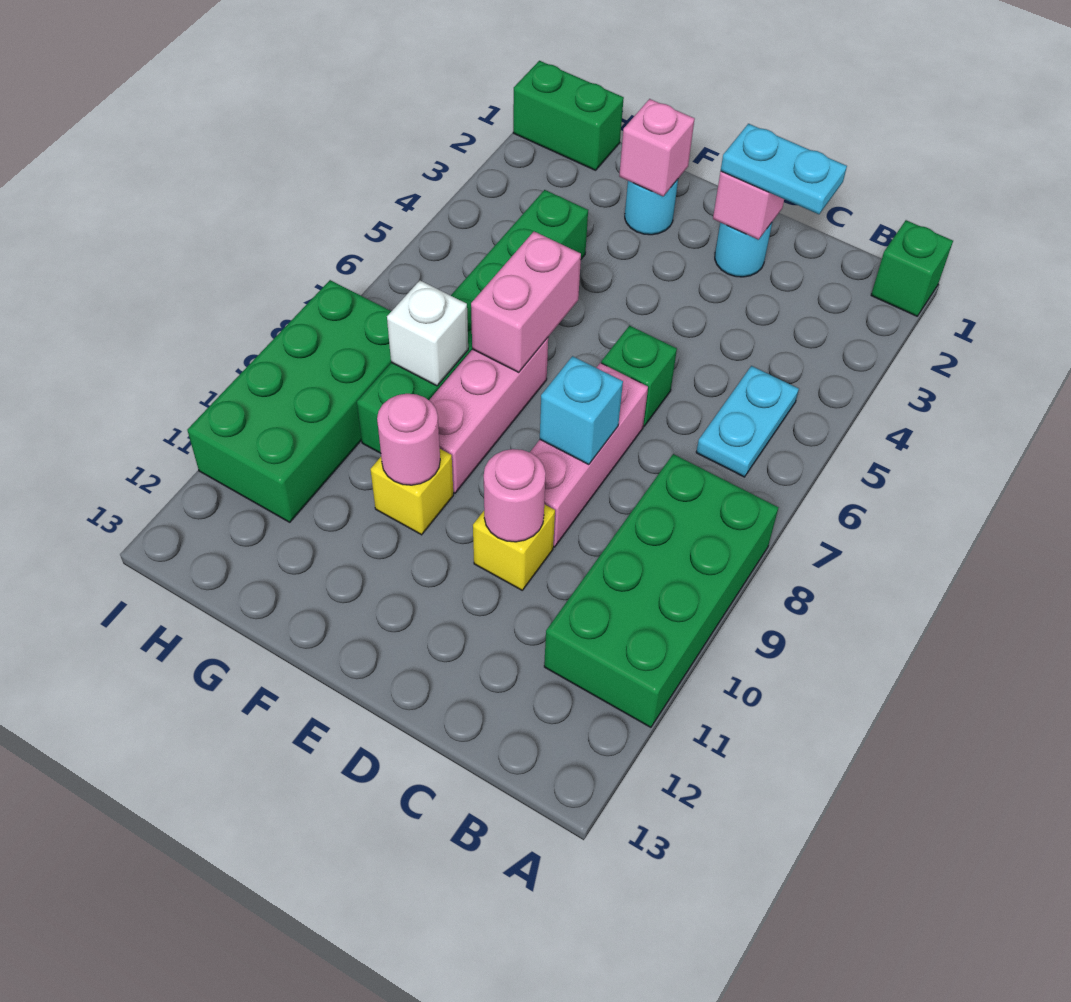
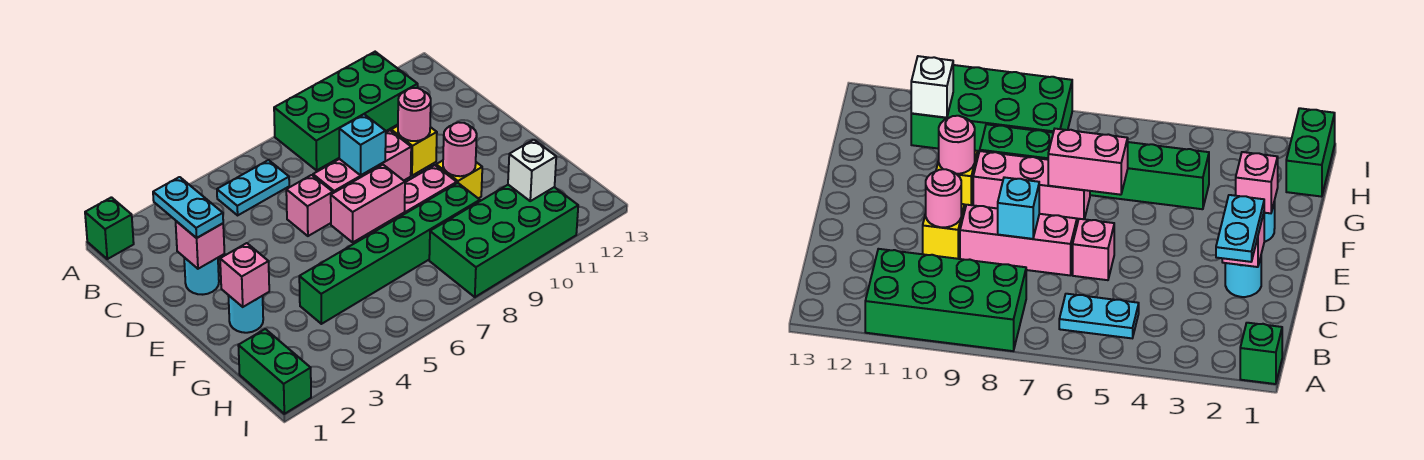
green 1x1 brick [601,325,677,426] -> pink 1x1 brick [286,175,333,236]
white 1x1 brick [387,280,468,386] -> white 1x1 brick moved to [508,140,556,201]

